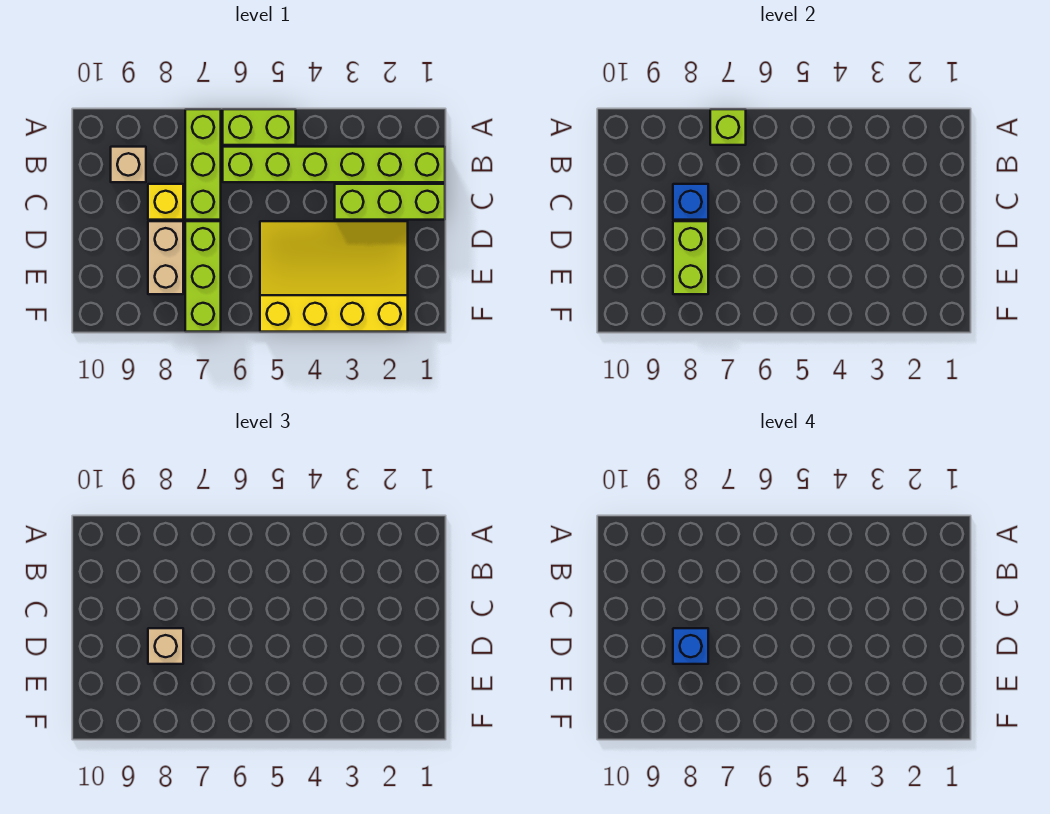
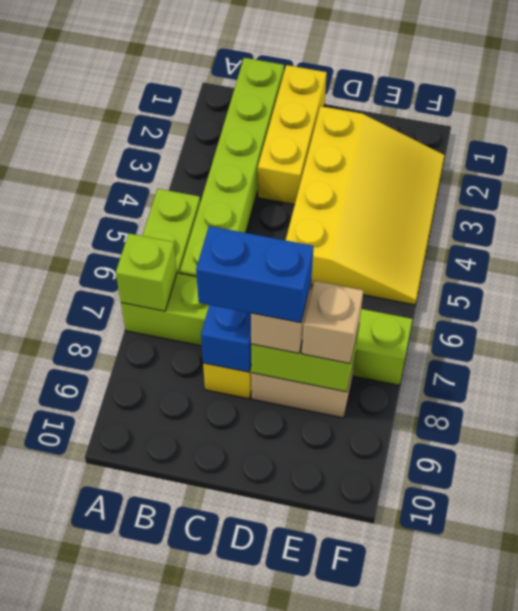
tan 1x1 brick [111,147,146,182] -> tan 1x1 brick moved to [302,281,363,364]
lime 1x3 brick [335,184,445,220] -> yellow 1x3 brick [258,65,327,205]
yellow 3x4 slope [260,221,408,332] -> yellow 3x4 slope turned to [286,106,445,305]
blue 1x1 brick [673,628,708,664] -> blue 1x2 brick [196,226,313,323]

